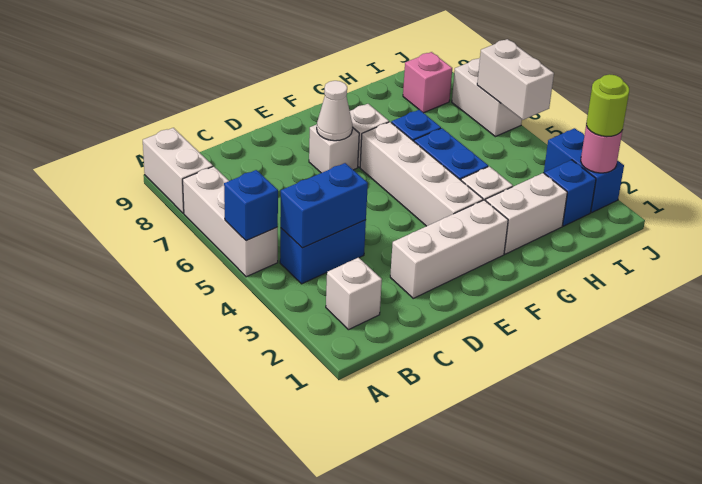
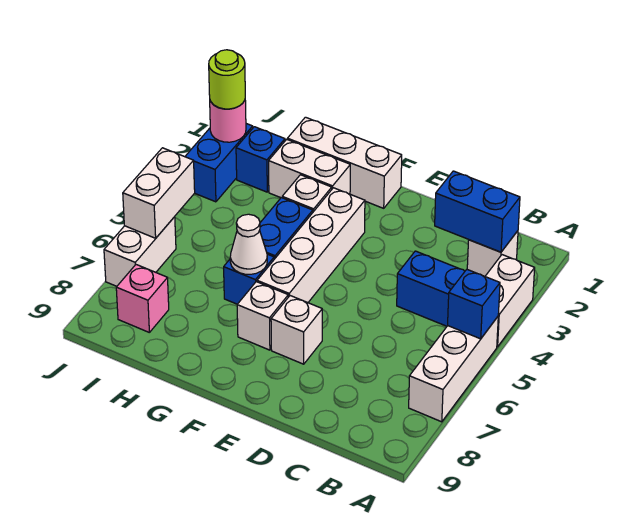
white 1x2 brick [143,128,213,213] -> white 1x2 brick moved to [485,255,535,347]
blue 1x2 brick [280,163,368,248] -> blue 1x2 brick moved to [435,171,520,252]
white 1x3 brick [390,200,508,298] -> white 1x3 brick moved to [287,117,402,208]
white 1x1 cone [317,81,352,141] -> white 1x1 cone moved to [230,214,267,274]

